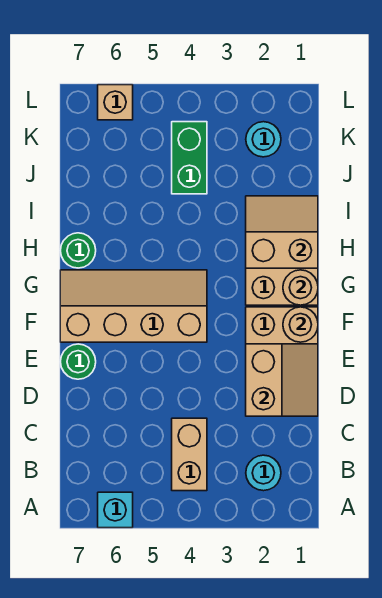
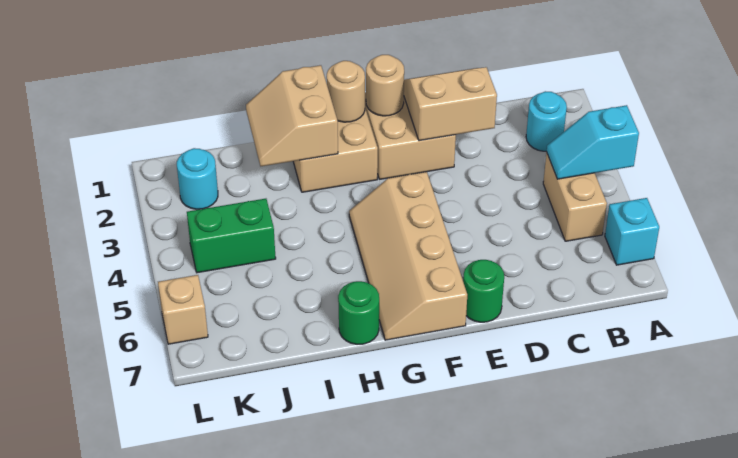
none -> cyan 1x2 slope [547,105,639,179]
tan 1x2 brick [172,418,207,491] -> tan 1x2 brick turned to [543,152,607,241]

